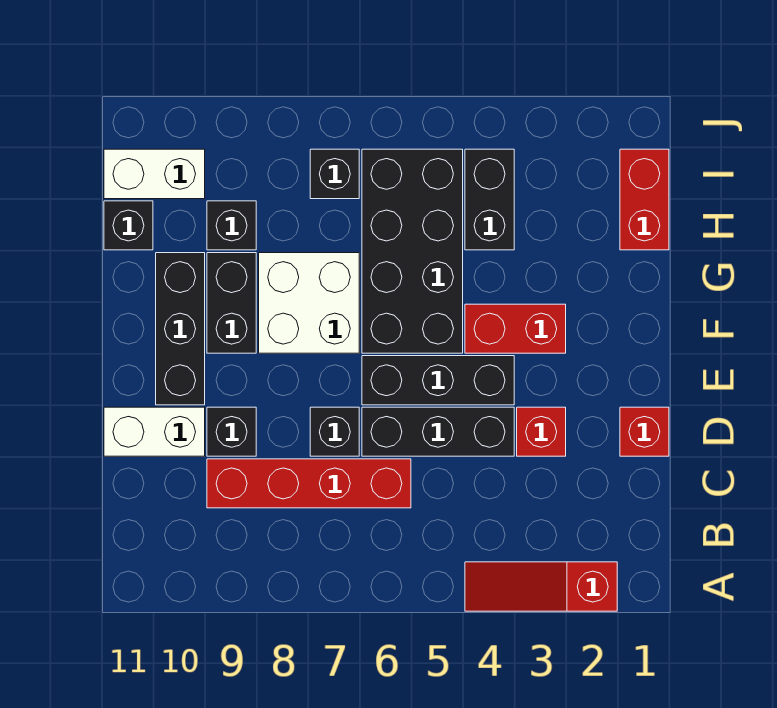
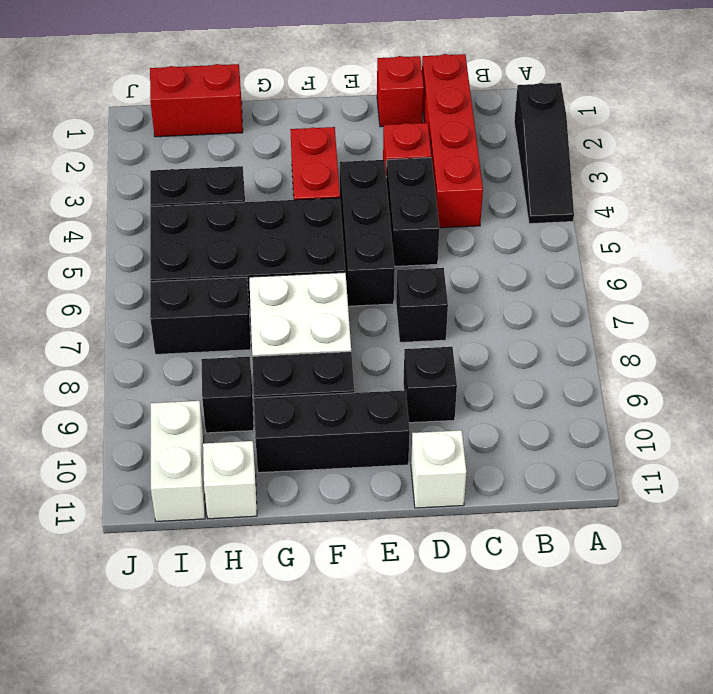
red 1x3 slope [465,562,617,611] -> black 1x3 slope [514,83,574,224]
red 1x4 brick [207,459,411,508] -> red 1x4 brick moved to [422,54,483,228]
black 1x3 brick [362,407,514,456] -> black 1x2 brick [386,158,439,266]
white 1x2 brick [104,407,205,456] -> white 1x1 brick [411,430,466,508]
black 1x1 brick [104,201,153,250] -> white 1x1 brick [203,441,257,519]
black 1x1 brick [310,149,359,199] -> black 1x2 brick [150,277,251,354]

